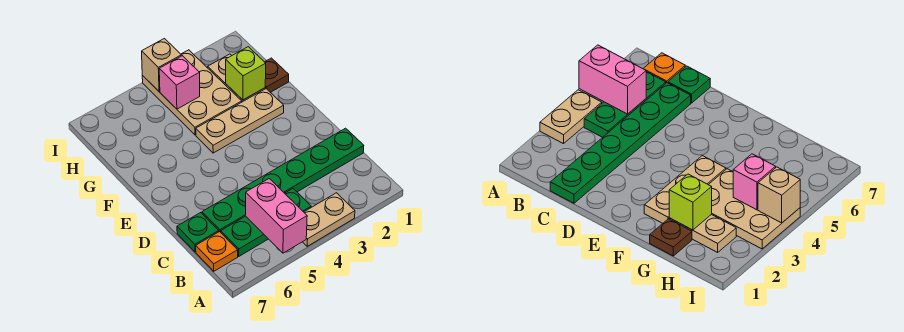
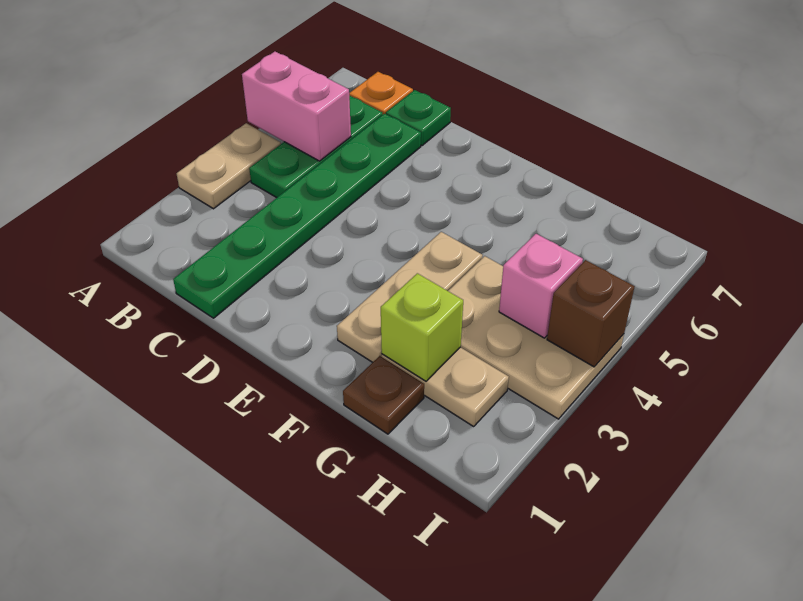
tan 1x1 brick [142,39,181,91] -> brown 1x1 brick [547,260,635,367]

